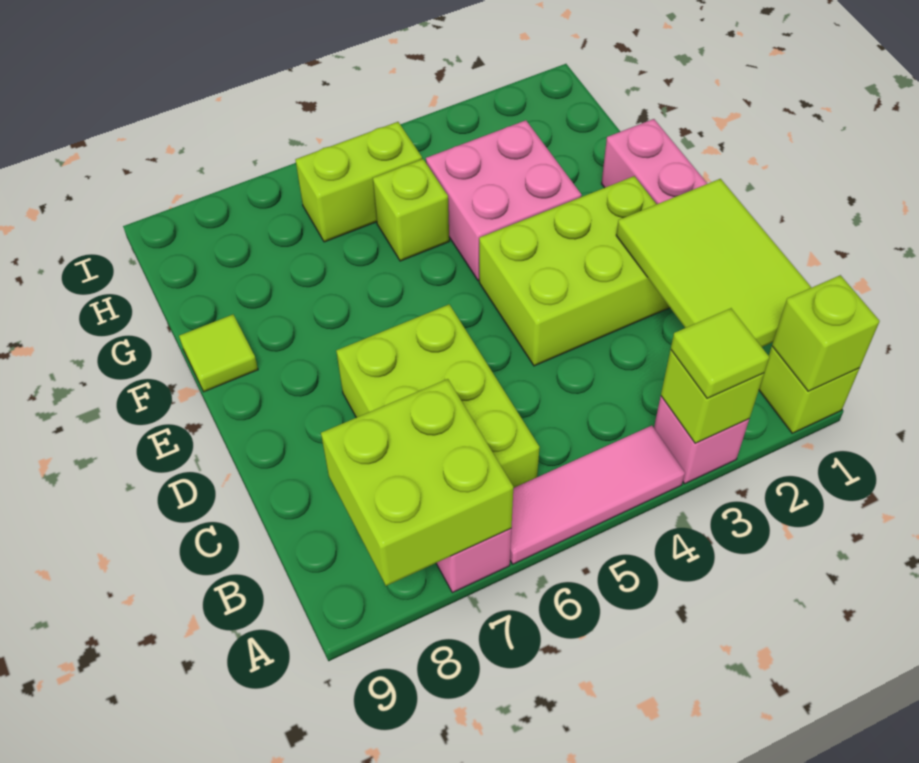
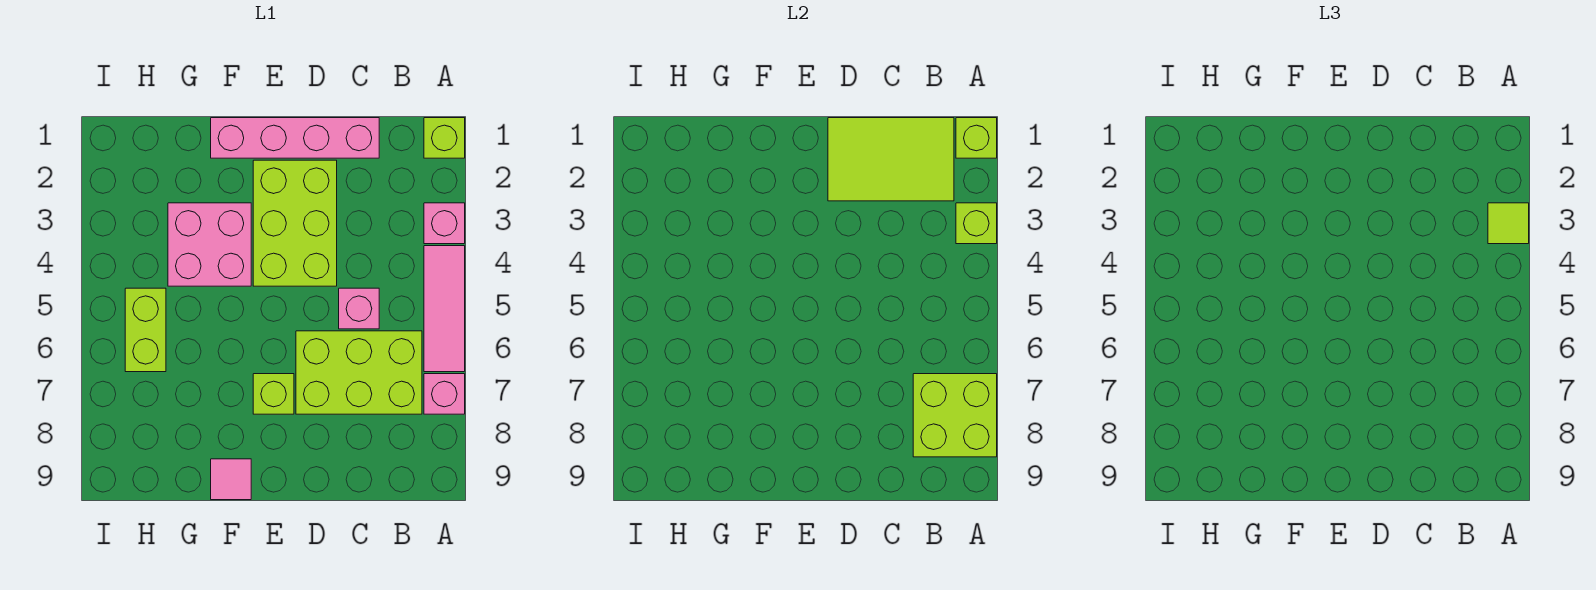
none -> pink 1x1 brick [339,288,379,329]
lime 1x1 tile [179,315,258,392] -> pink 1x1 tile [211,459,251,500]
lime 1x1 brick [373,159,449,261] -> lime 1x1 brick moved to [253,374,294,414]

